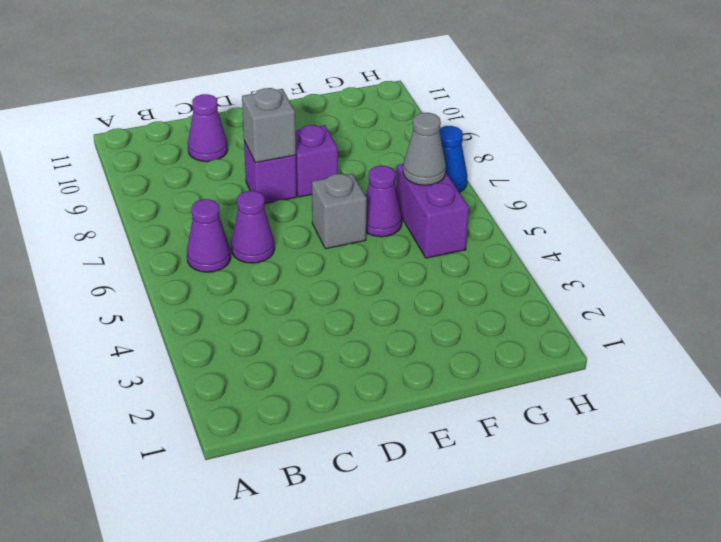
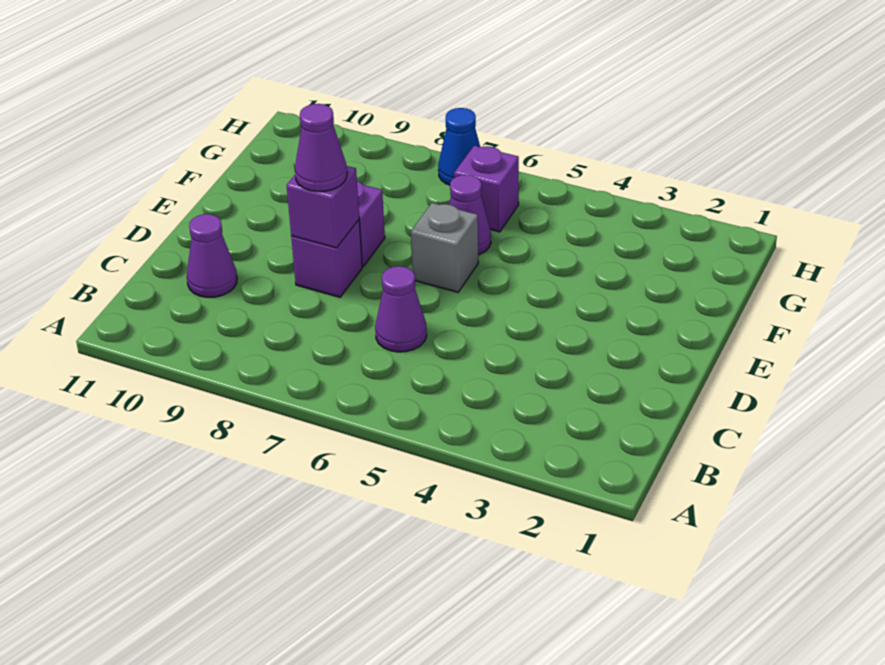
purple 1x1 cone [187,199,231,272] -> purple 1x1 cone moved to [295,104,347,192]
grey 1x1 brick [242,88,296,163] -> purple 1x1 brick [287,166,359,248]
purple 1x2 brick [396,164,469,258] -> purple 1x1 brick [454,146,519,232]
grey 1x1 cone [403,113,446,185] -> none

